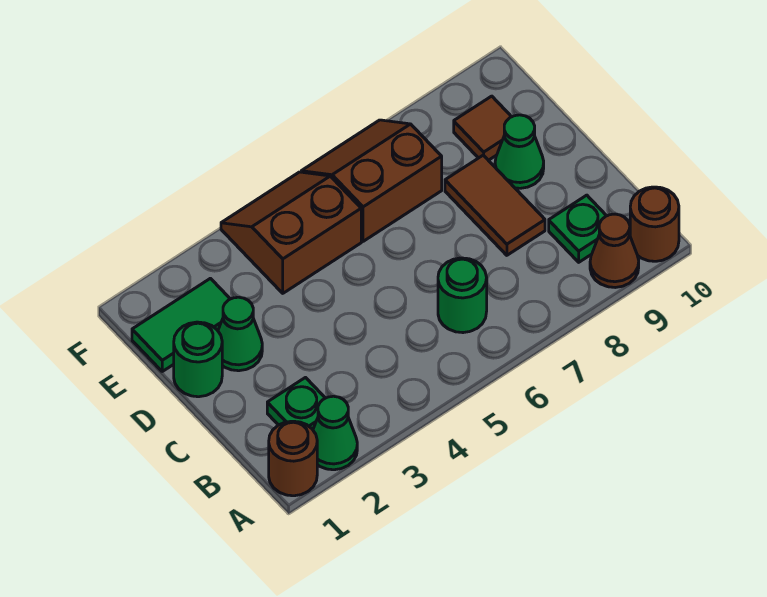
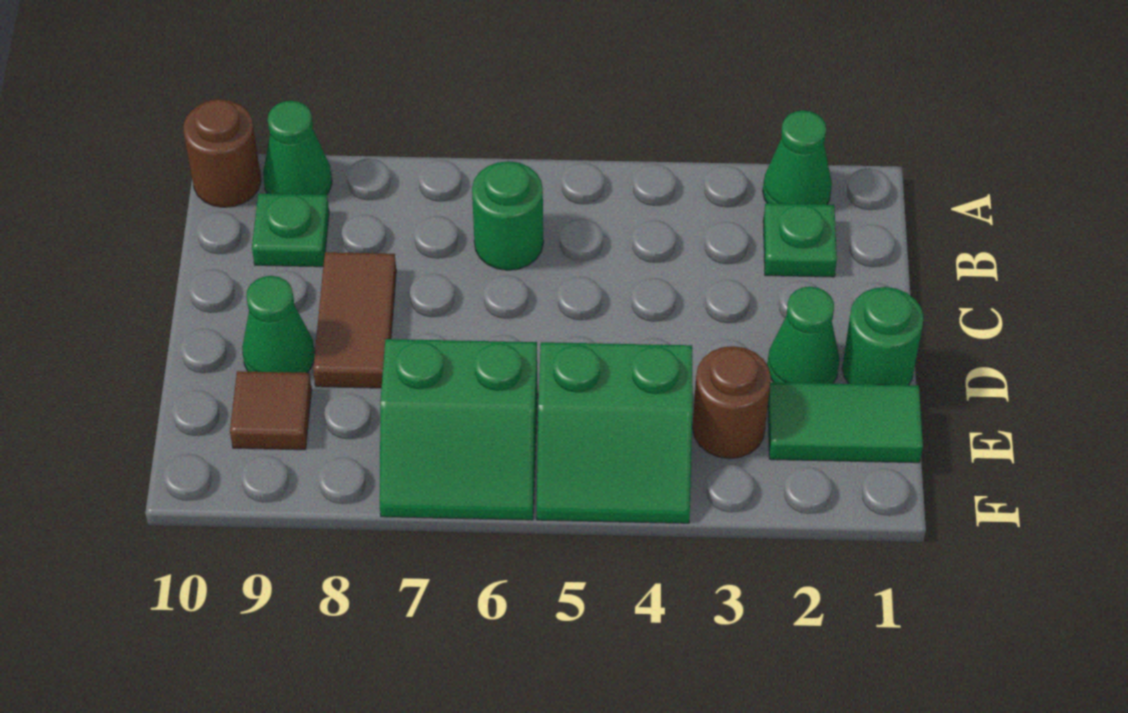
brown 1x1 round brick [269,421,317,496] -> brown 1x1 round brick moved to [692,346,771,459]
brown 1x1 cone [590,214,639,288] -> green 1x1 cone [263,101,332,195]
brown 2x2 slope [221,172,361,293] -> green 2x2 slope [537,342,693,523]
brown 2x2 slope [301,120,442,241] -> green 2x2 slope [380,339,538,520]

